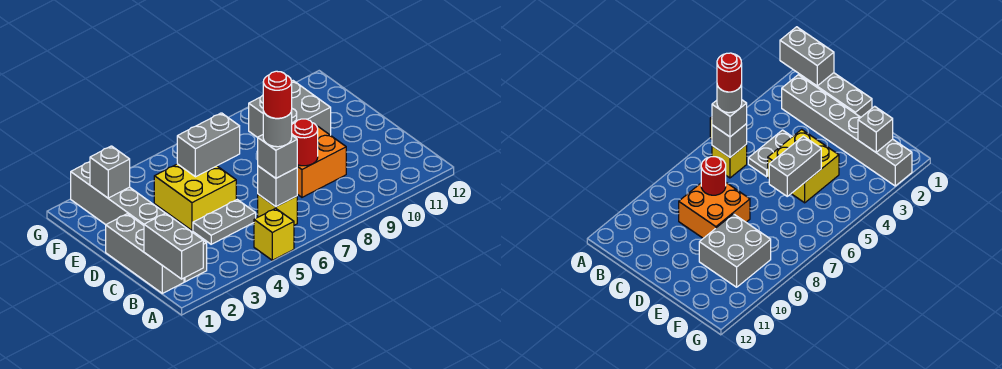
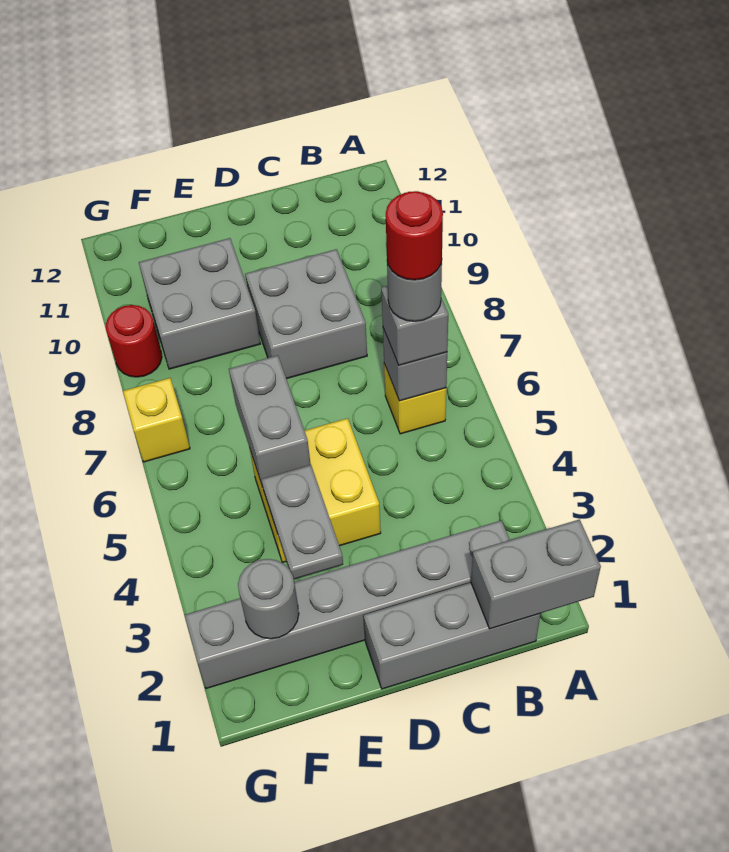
yellow 1x1 brick [254,208,294,260] -> yellow 1x1 brick moved to [123,378,190,462]
grey 1x2 plate [193,200,256,244] -> grey 1x2 plate moved to [261,465,343,579]
orange 2x2 brick [297,125,346,197] -> grey 2x2 brick [245,249,367,379]
red 1x1 round brick [292,119,318,166] -> red 1x1 round brick moved to [106,305,162,377]
grey 1x1 brick [90,146,130,198] -> grey 1x1 round brick [238,559,299,639]

